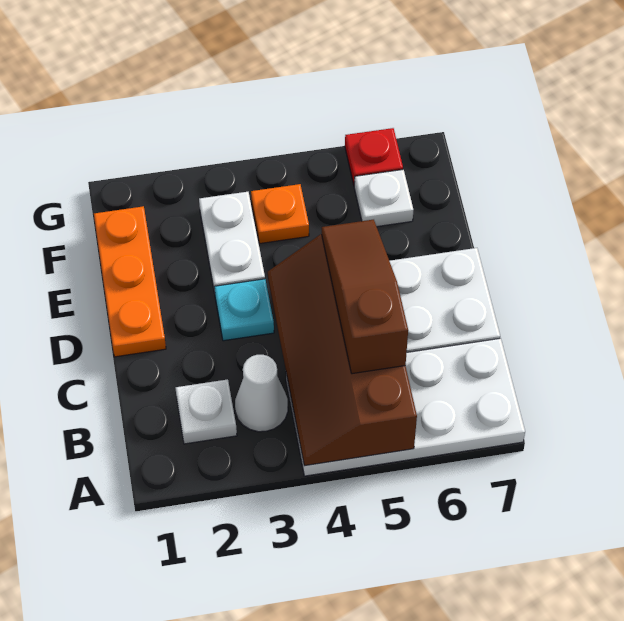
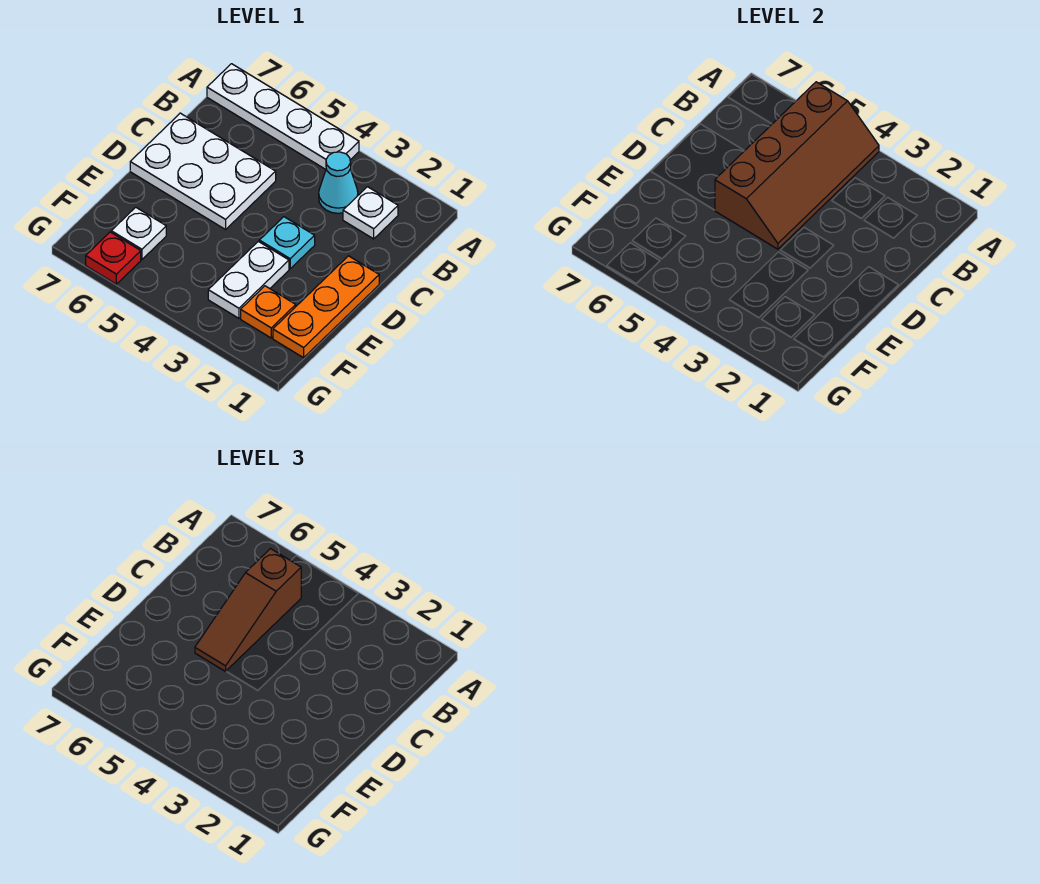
white 2x4 plate [286,338,525,476] -> white 1x4 plate [207,64,359,169]
white 1x1 cone [235,355,288,432] -> cyan 1x1 cone [319,152,358,213]
orange 1x1 plate [251,184,309,243] -> orange 1x1 plate moved to [241,286,296,338]

